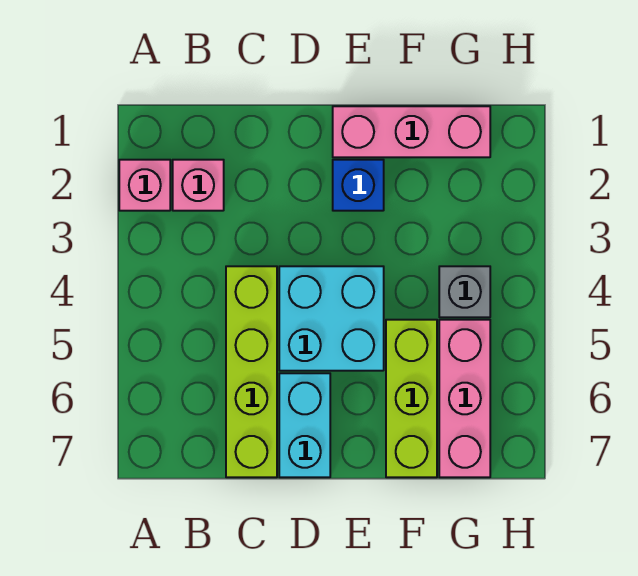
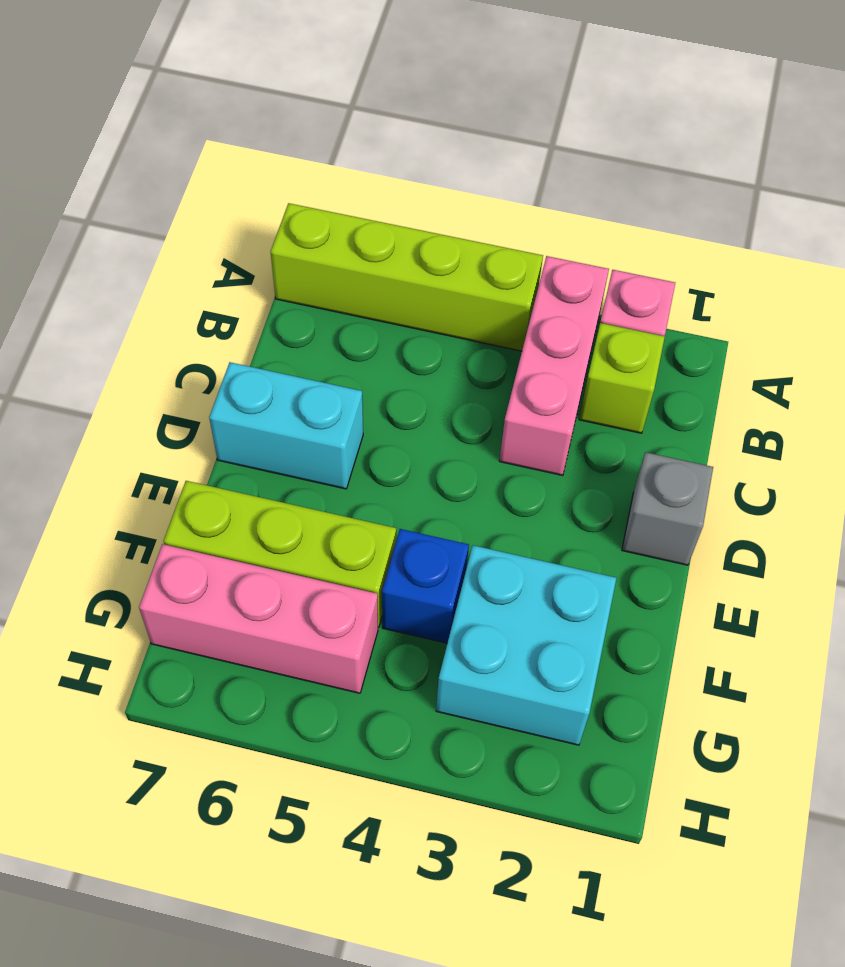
pink 1x1 brick [173,160,224,211] -> lime 1x1 brick [579,323,665,433]
lime 1x4 brick [226,266,277,477] -> lime 1x4 brick moved to [271,203,543,351]
cyan 2x2 brick [279,266,384,371] -> cyan 2x2 brick moved to [436,545,616,745]
pink 1x3 brick [333,106,490,157] -> pink 1x3 brick moved to [499,256,609,475]
blue 1x1 brick [333,160,384,211] -> blue 1x1 brick moved to [382,529,469,643]
grey 1x1 brick [439,266,490,317] -> grey 1x1 brick moved to [622,452,713,565]

